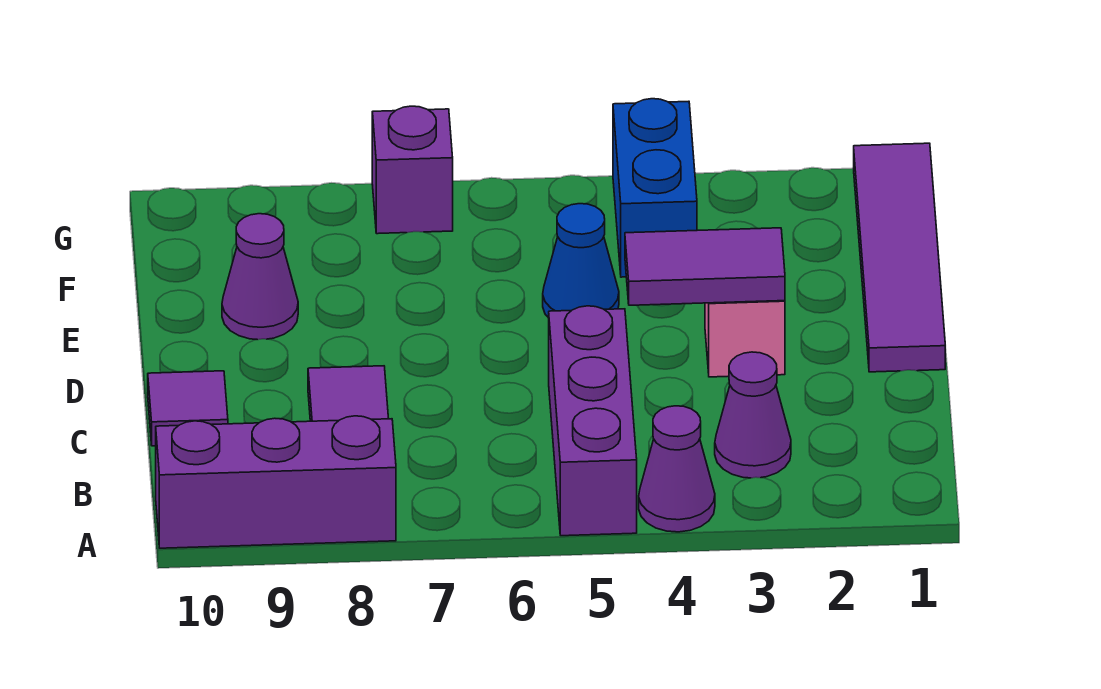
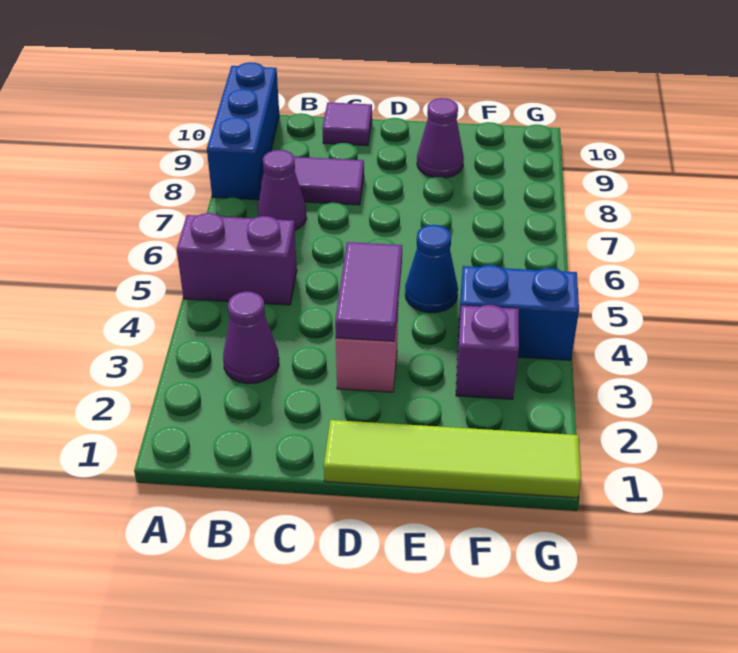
purple 1x1 cone [639,406,715,532] -> purple 1x1 cone moved to [257,150,307,230]
purple 1x3 brick [549,306,637,536] -> purple 1x2 brick [177,213,297,305]
purple 1x3 brick [156,416,396,548] -> blue 1x3 brick [207,62,279,200]
purple 1x4 tile [854,143,945,372] -> lime 1x4 tile [324,420,581,498]
purple 1x1 brick [372,106,453,234] -> purple 1x1 brick moved to [456,305,519,399]

